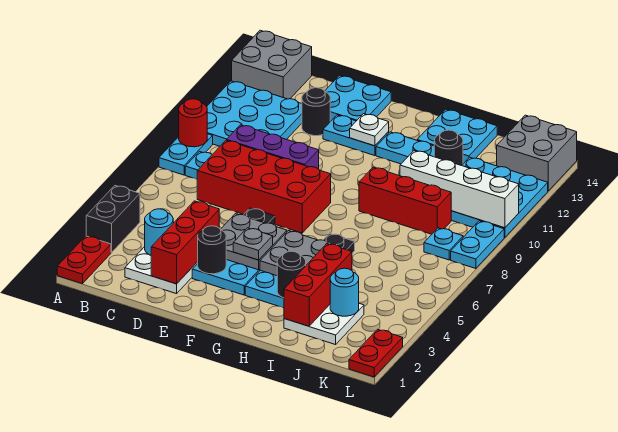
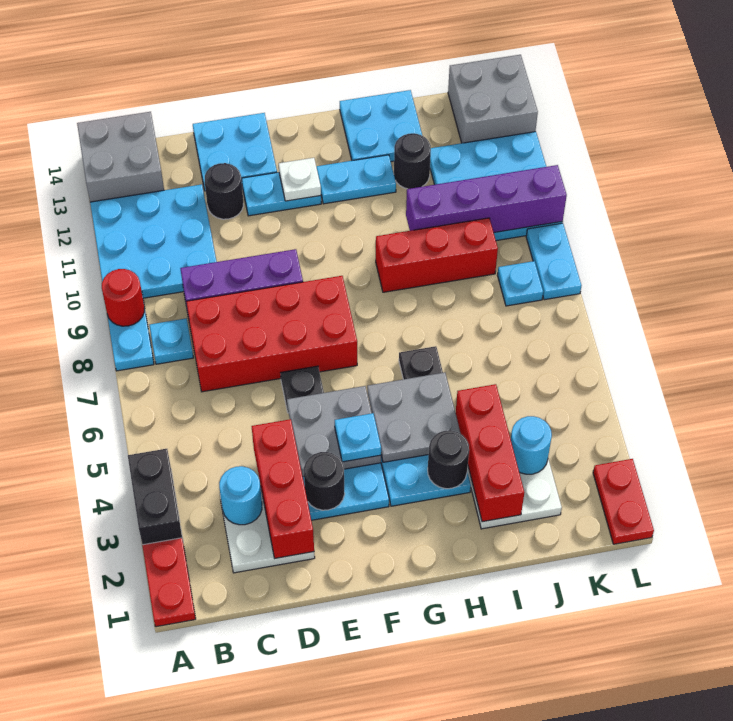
grey 1x1 plate [233,228,273,260] -> cyan 1x1 plate [335,413,381,462]
white 1x4 brick [400,151,519,228] -> purple 1x4 brick [406,165,567,232]

